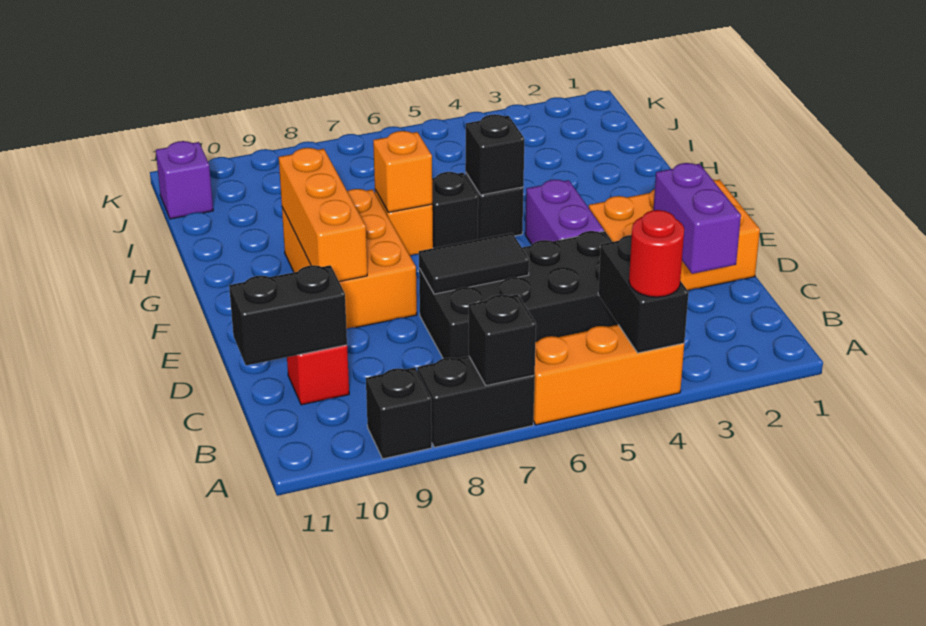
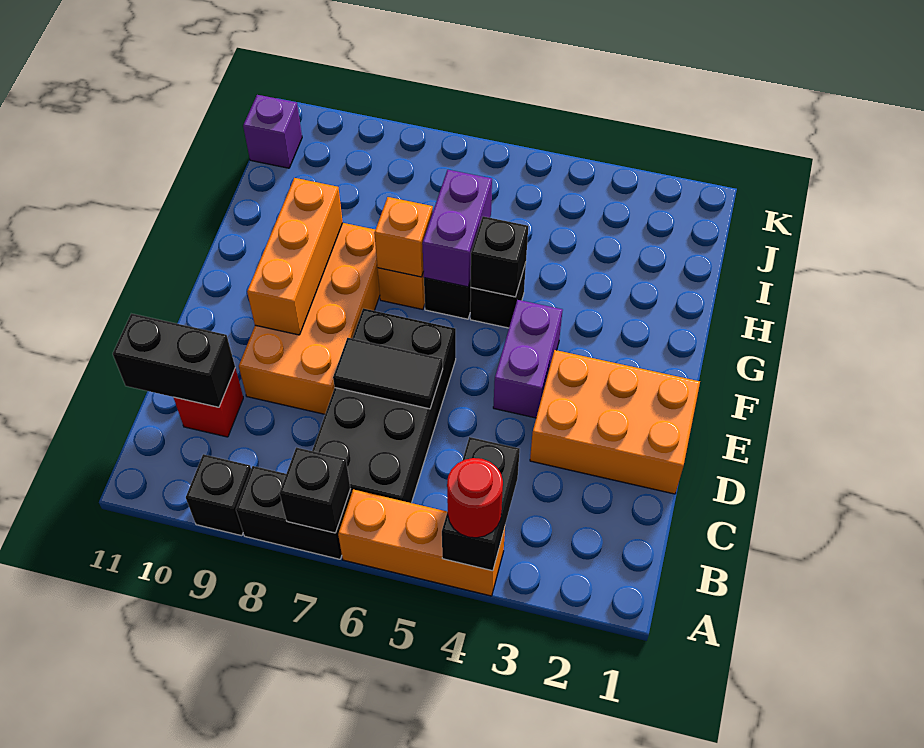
purple 1x2 brick [653,163,741,274] -> purple 1x2 brick moved to [422,170,492,287]
black 2x4 brick [419,231,618,359] -> black 2x4 brick turned to [312,308,456,503]
orange 2x3 brick [282,189,417,329] -> orange 2x4 brick [239,223,380,414]

